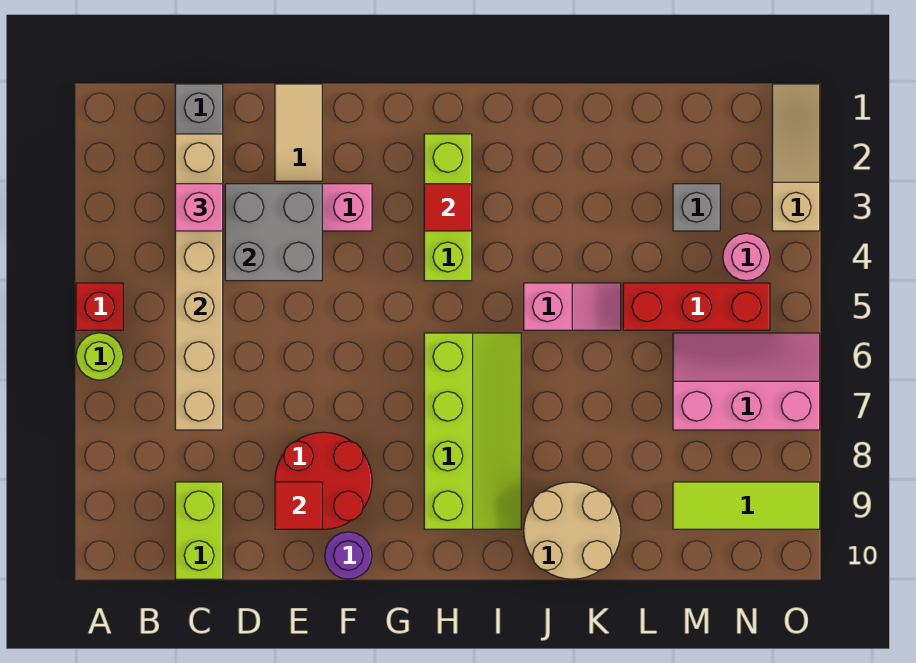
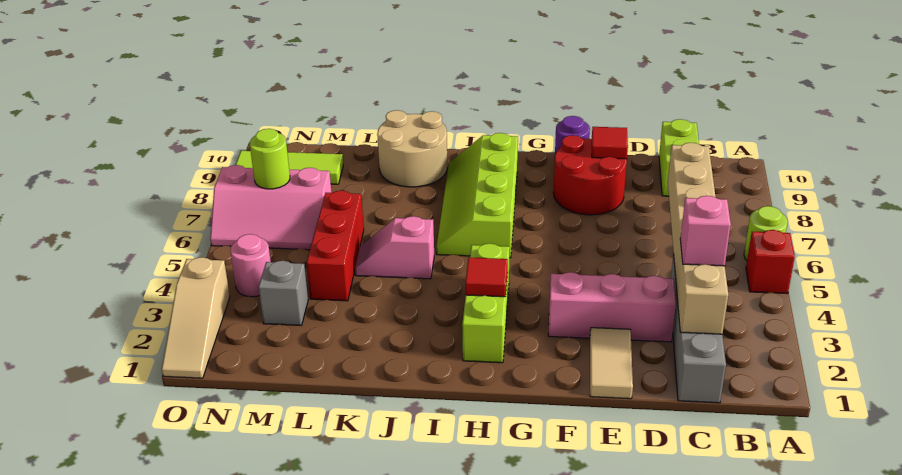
grey 2x2 brick [225,184,322,281] -> none
red 1x3 brick [623,283,770,330] -> red 1x3 brick turned to [307,191,364,301]
none -> lime 1x1 round brick [250,129,290,189]

